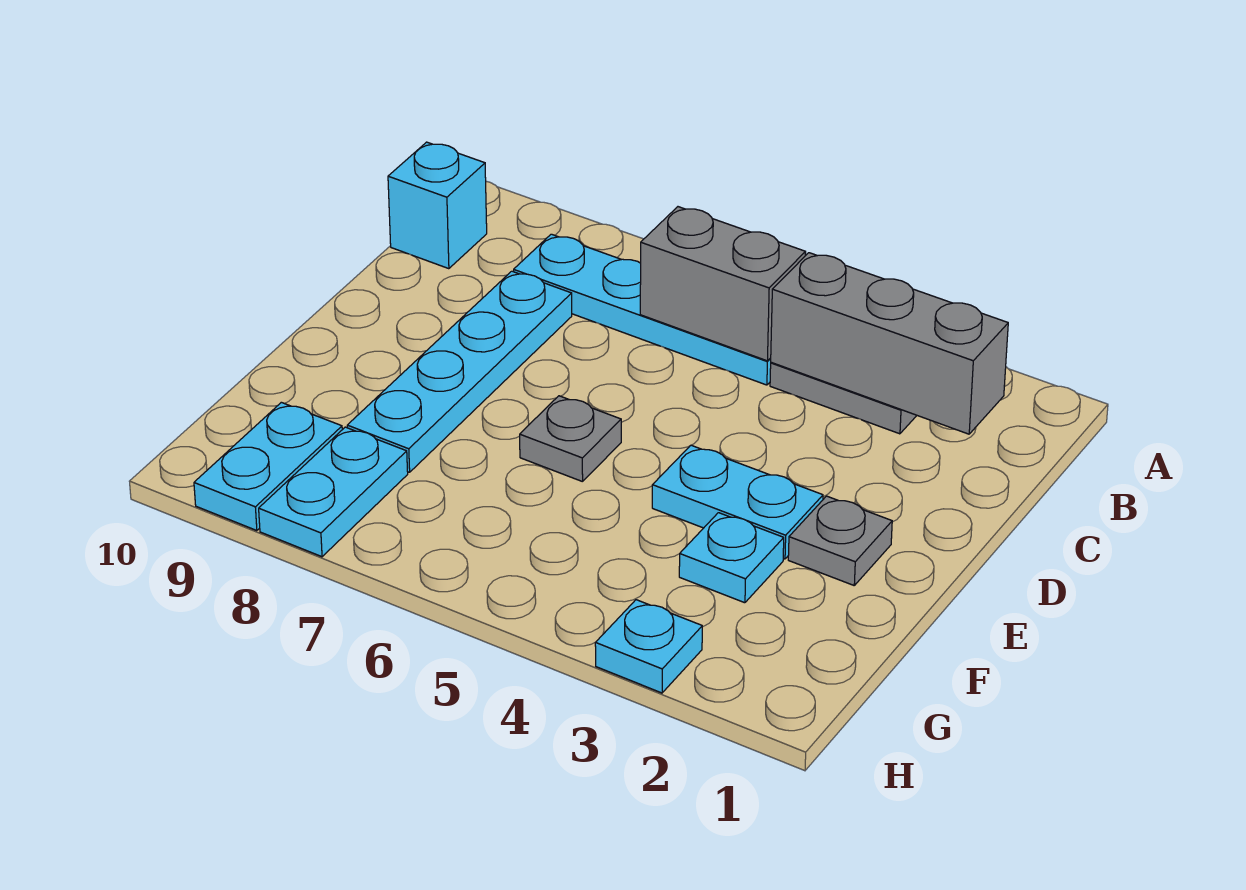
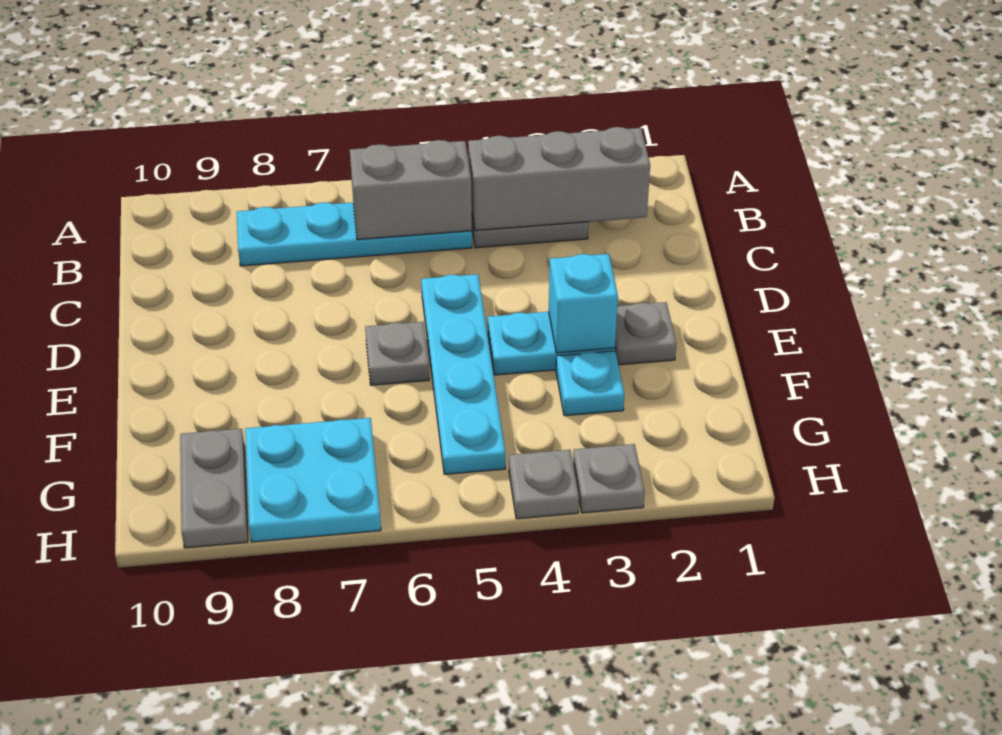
cyan 1x1 brick [388,142,487,269] -> cyan 1x1 brick moved to [549,254,618,353]
cyan 1x4 plate [347,271,572,472] -> cyan 1x4 plate moved to [421,274,505,474]
cyan 1x2 plate [259,427,408,557] -> cyan 2x2 plate [245,418,381,542]
cyan 1x2 plate [194,402,342,531] -> grey 1x2 plate [180,429,248,548]
cyan 1x1 plate [595,600,702,693] -> grey 1x1 plate [573,444,645,513]
none -> grey 1x1 plate [509,450,579,519]

